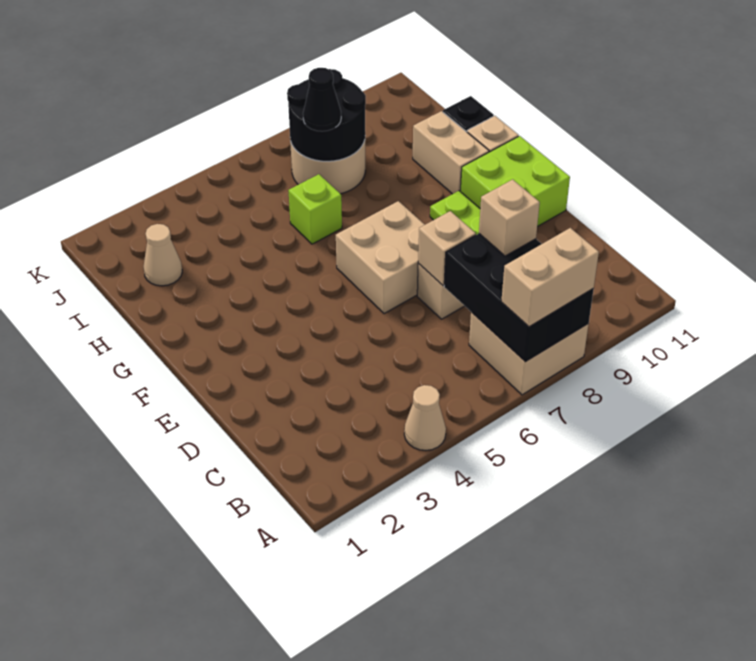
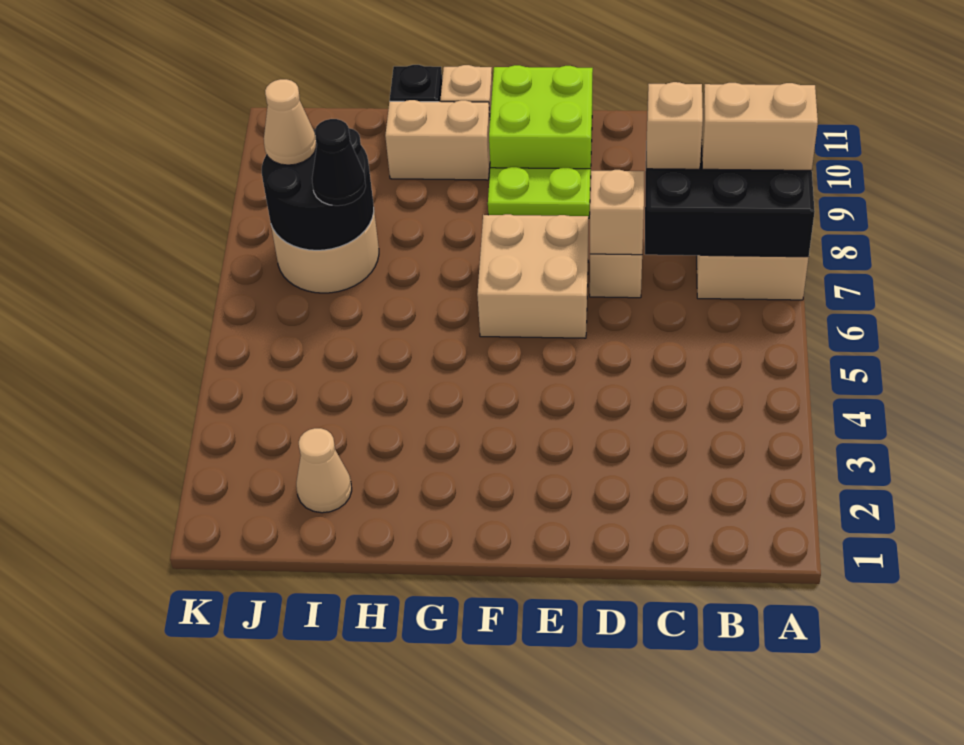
tan 1x1 cone [404,385,446,450] -> tan 1x1 cone moved to [264,79,316,165]
tan 1x2 brick [501,228,599,327] -> tan 1x2 brick turned to [702,83,818,170]
lime 1x1 brick [288,174,342,244] -> none

